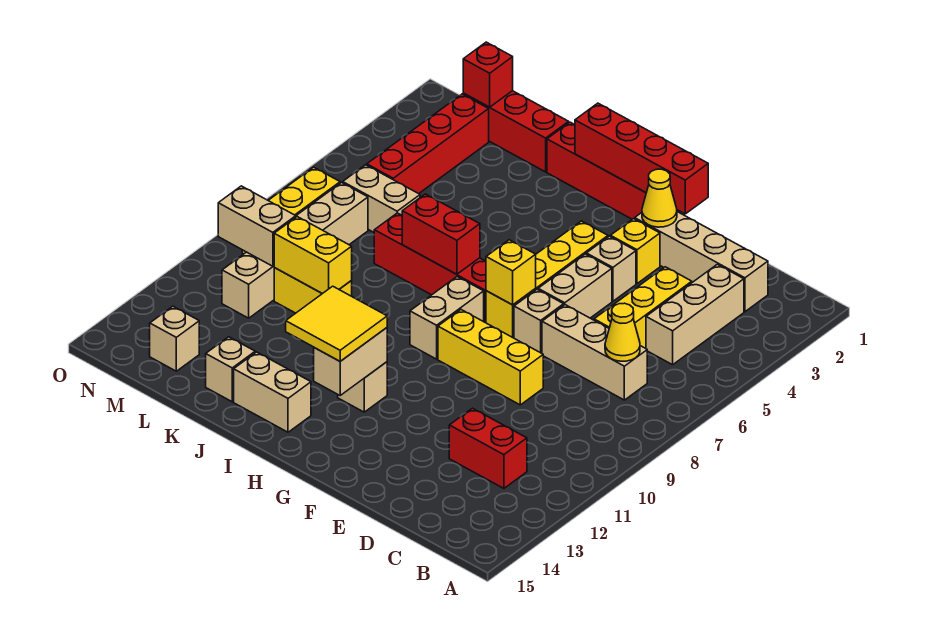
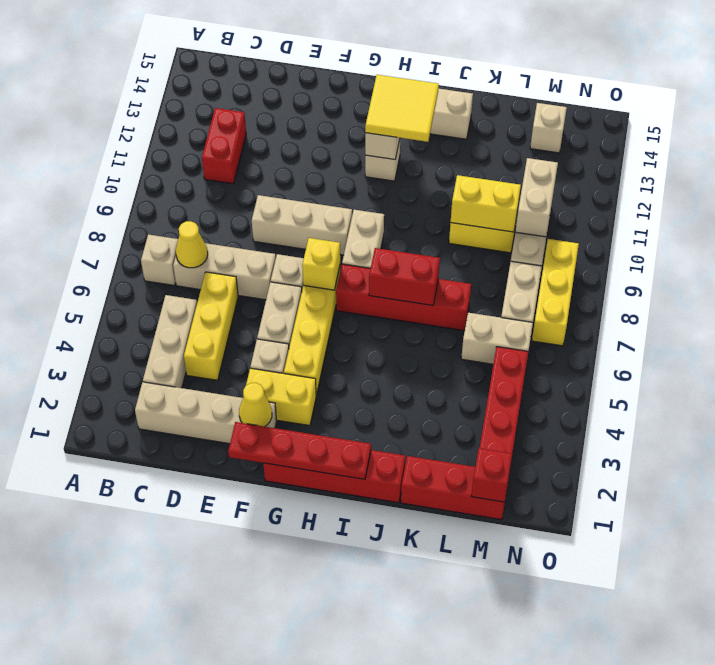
red 1x2 brick [449,408,527,488] -> red 1x2 brick turned to [202,108,246,184]
yellow 1x3 brick [438,310,543,405] -> tan 1x3 brick [252,195,352,255]
red 1x4 brick [575,103,708,214] -> red 1x4 plate [228,422,371,479]
yellow 1x1 brick [611,219,660,284] -> yellow 1x2 brick [246,368,316,426]
tan 1x1 brick [206,337,255,402] -> tan 1x1 brick moved to [141,234,178,286]
tan 1x2 brick [218,186,296,266] -> tan 1x2 brick turned to [515,158,558,237]

